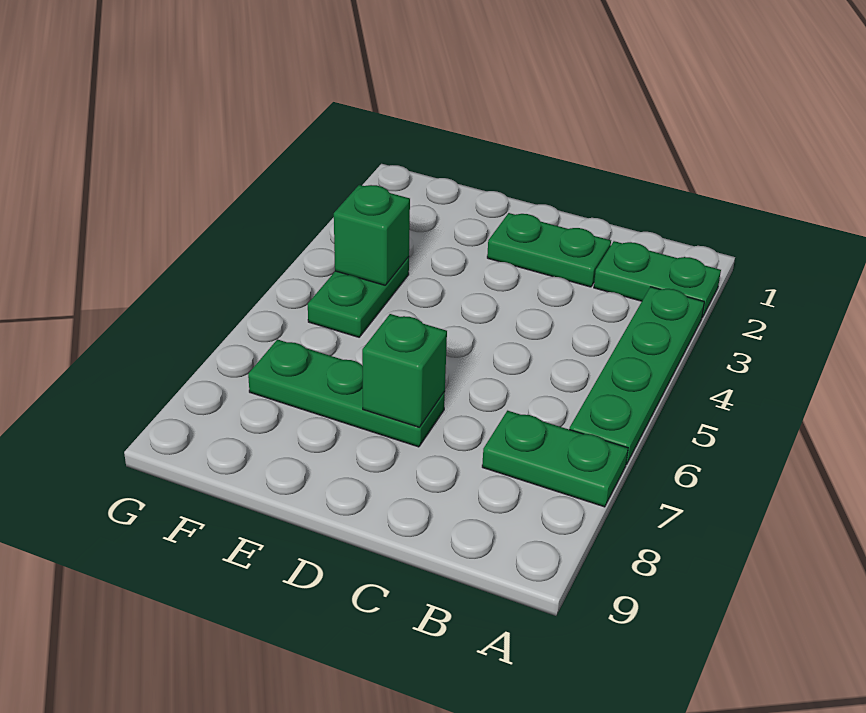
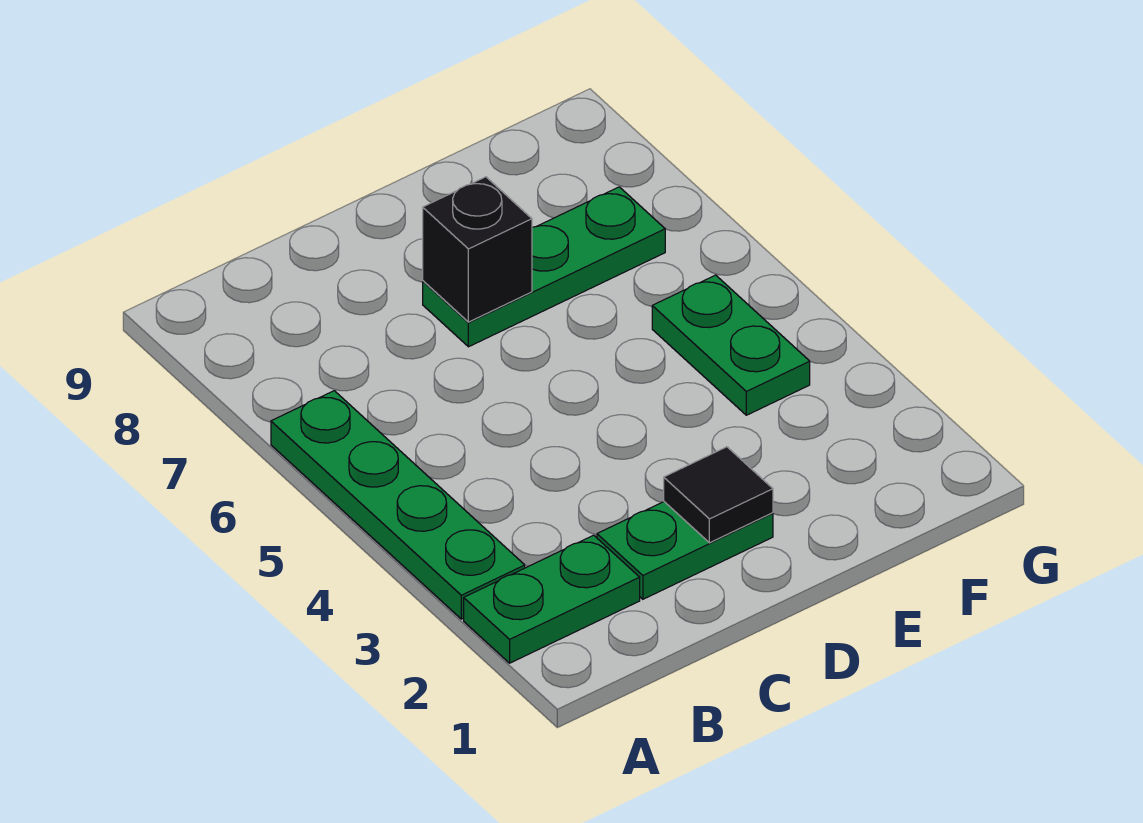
green 1x2 plate [482,411,628,507] -> none
none -> black 1x1 tile [664,447,773,543]
green 1x1 brick [362,314,447,427] -> black 1x1 brick [423,177,532,322]
green 1x1 brick [334,185,410,285] -> none

